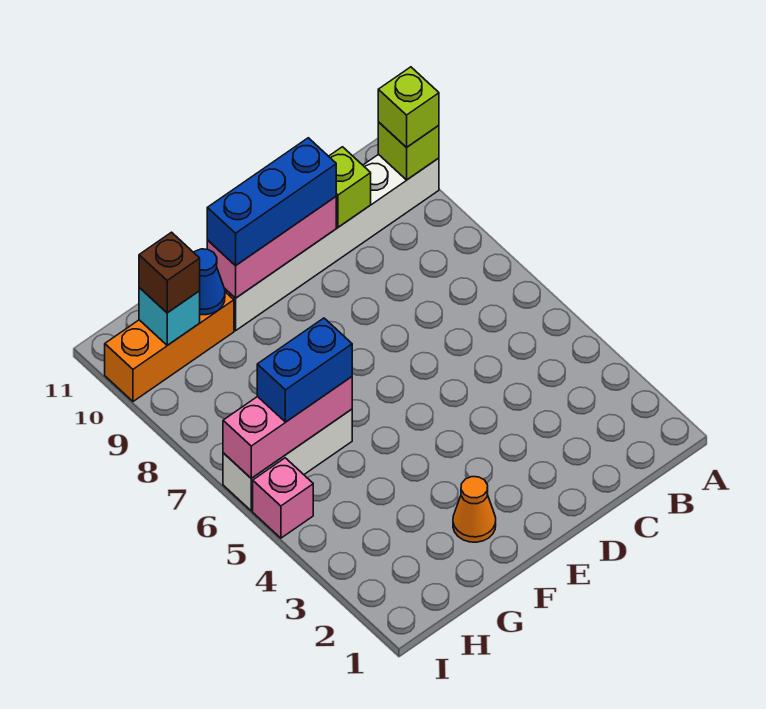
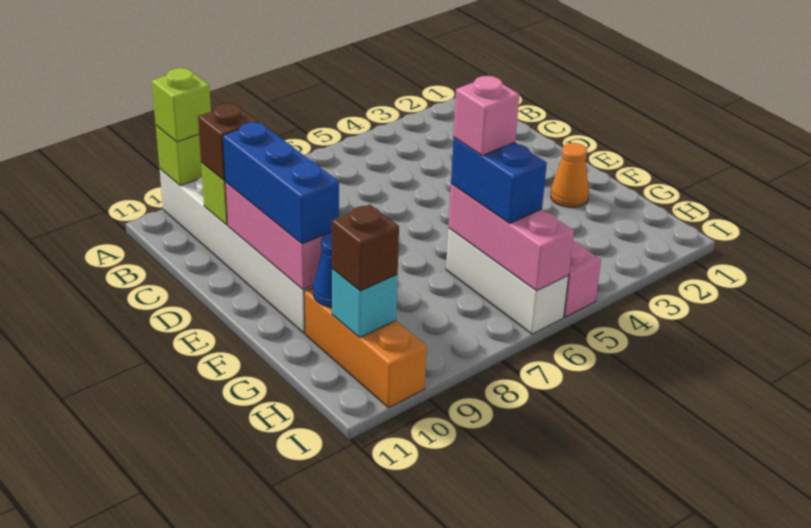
none -> brown 1x1 brick [198,104,258,180]
none -> pink 1x1 brick [453,76,519,156]

